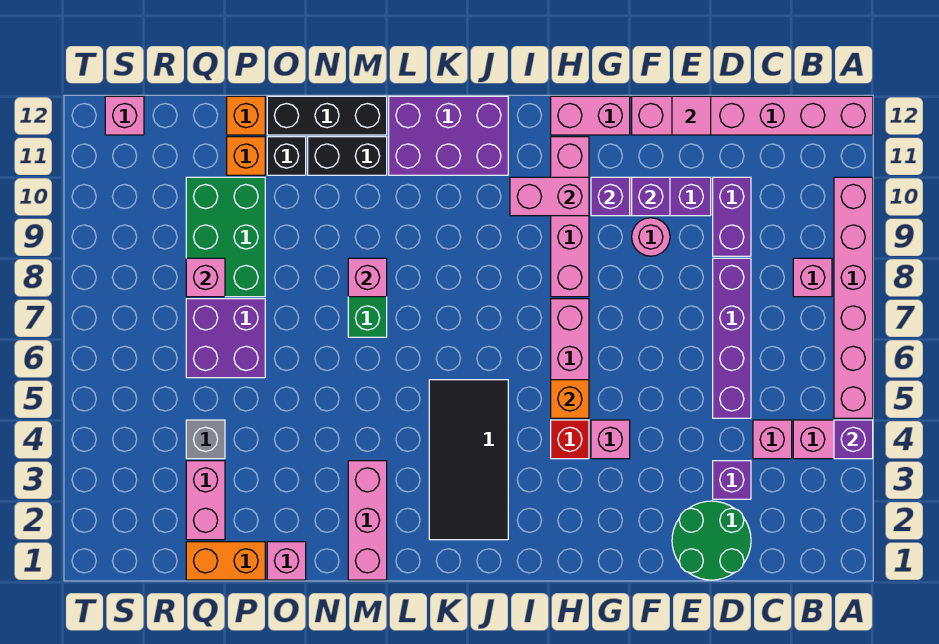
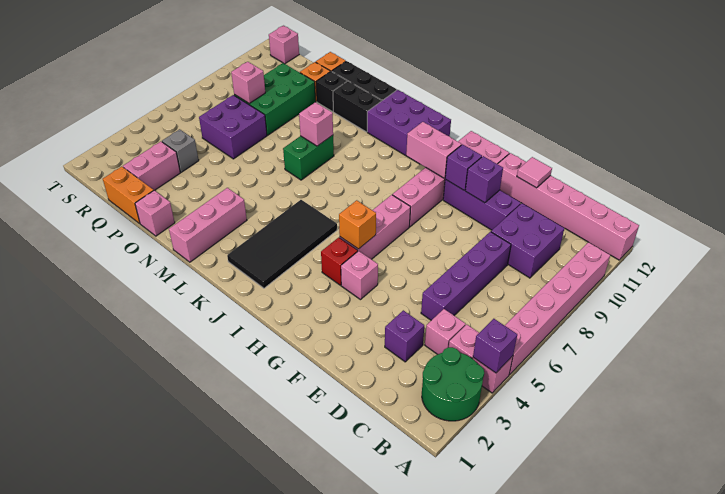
pink 1x1 brick [793,258,832,297] -> none
green 2x2 round brick [672,501,751,580] -> green 2x2 round brick moved to [422,347,484,421]
purple 1x2 brick [713,177,751,256] -> purple 2x2 brick [491,203,564,278]
pink 1x1 round brick [632,218,670,256] -> none

